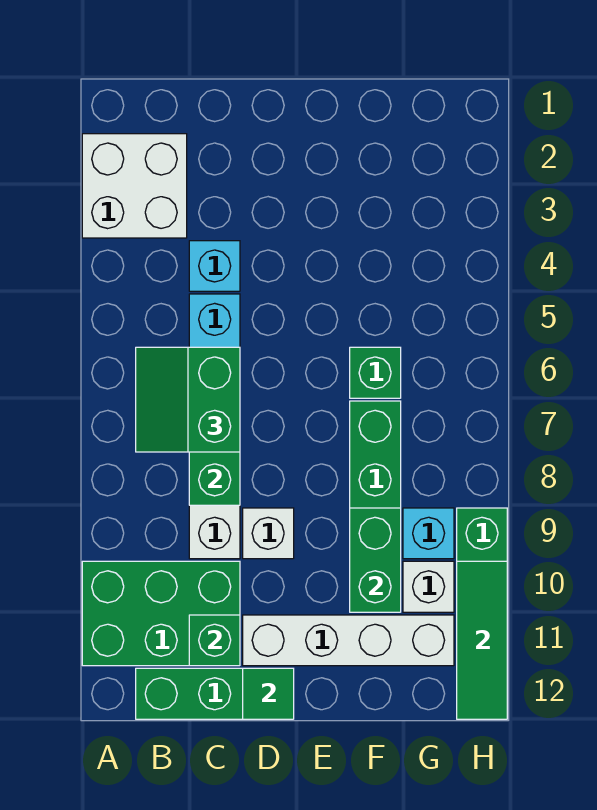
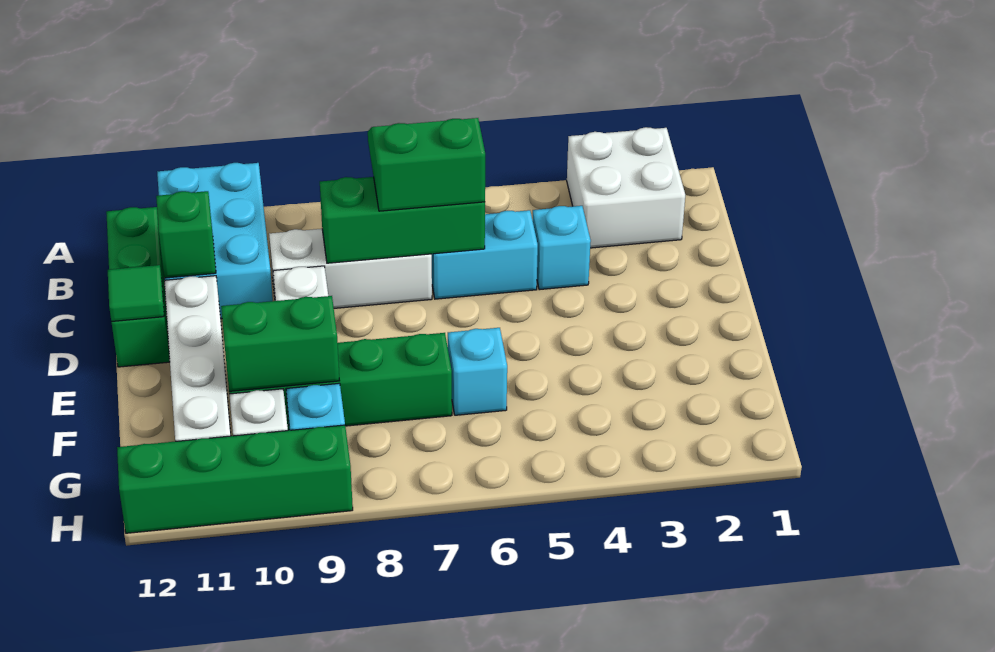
green 2x3 brick [82,561,240,666] -> cyan 2x3 brick [157,163,273,319]
green 1x1 brick [350,347,401,398] -> cyan 1x1 brick [448,328,507,415]
green 1x3 tile [457,561,507,719] -> none

